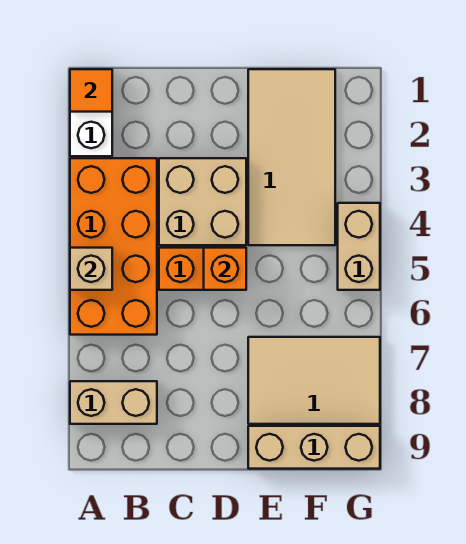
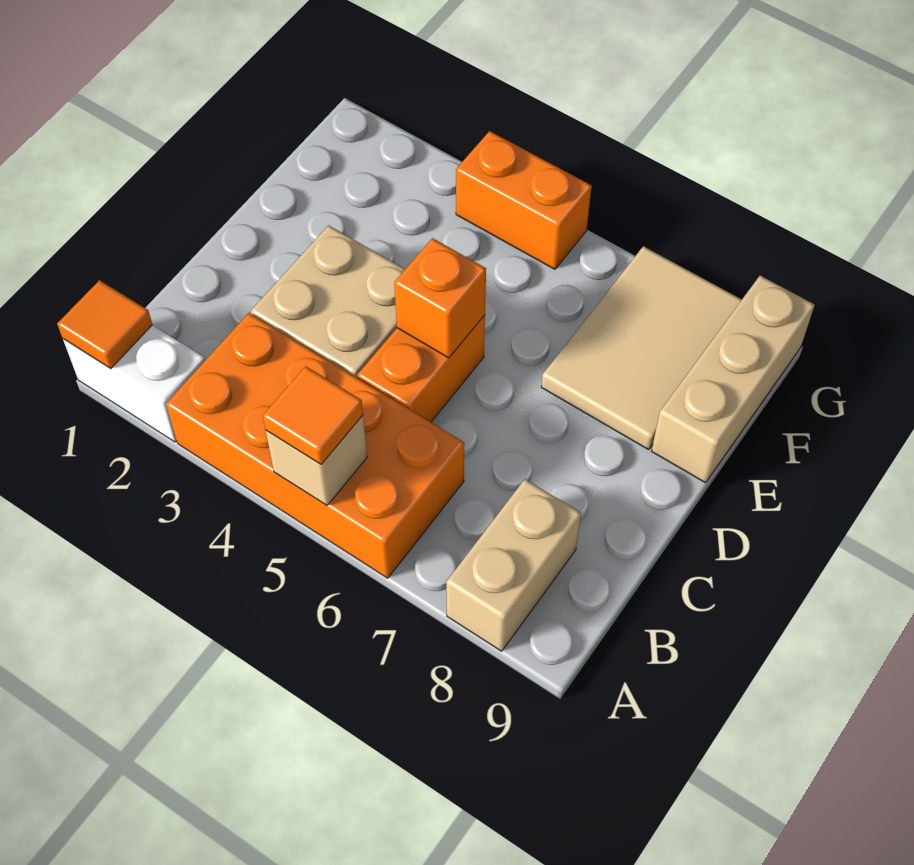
none -> orange 1x1 tile [263,366,363,464]
tan 2x4 tile [248,69,335,245] -> none
tan 1x2 brick [338,203,380,290] -> orange 1x2 brick [456,131,592,269]

